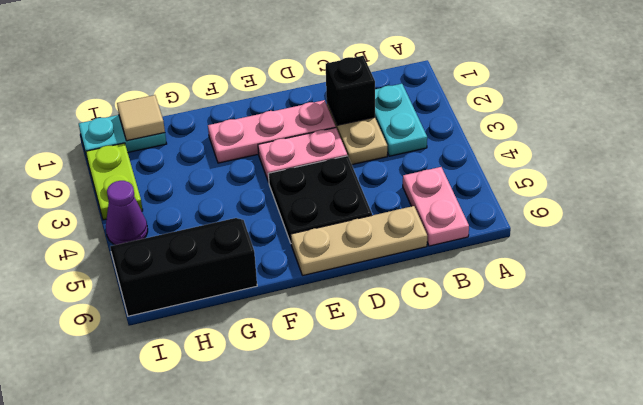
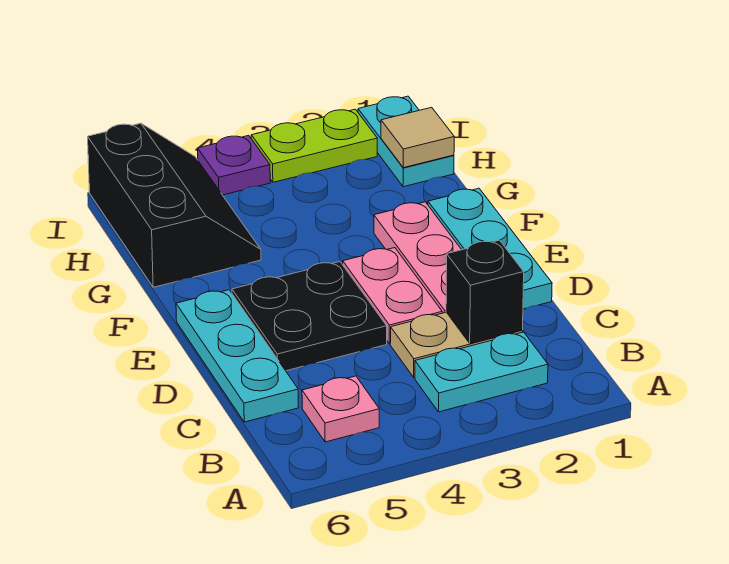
pink 1x2 plate [403,167,469,246] -> pink 1x1 plate [302,376,379,442]
tan 1x3 plate [291,206,427,275] -> cyan 1x3 plate [176,290,298,422]
none -> cyan 1x3 plate [428,188,552,309]
purple 1x1 cone [106,181,148,245] -> purple 1x1 plate [198,135,270,195]

